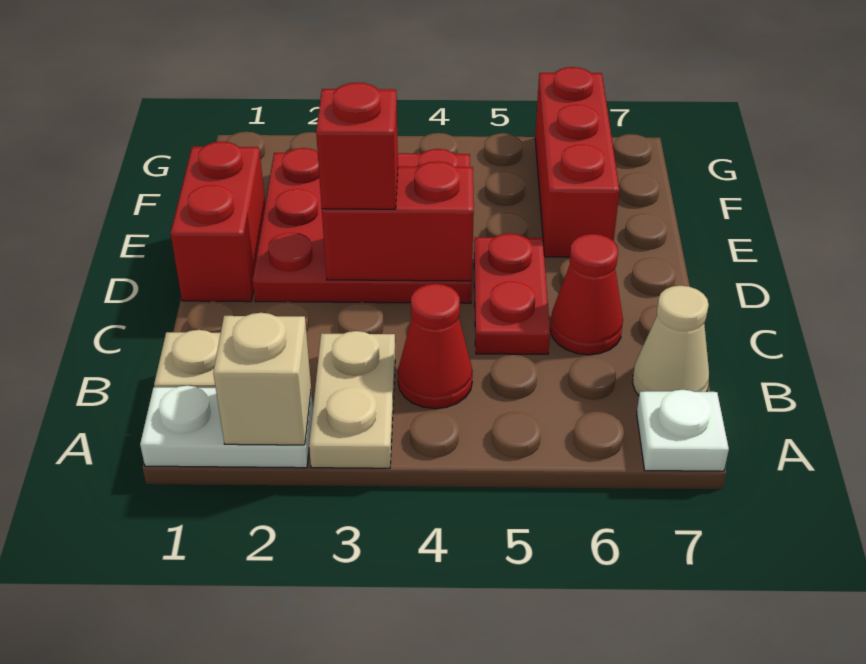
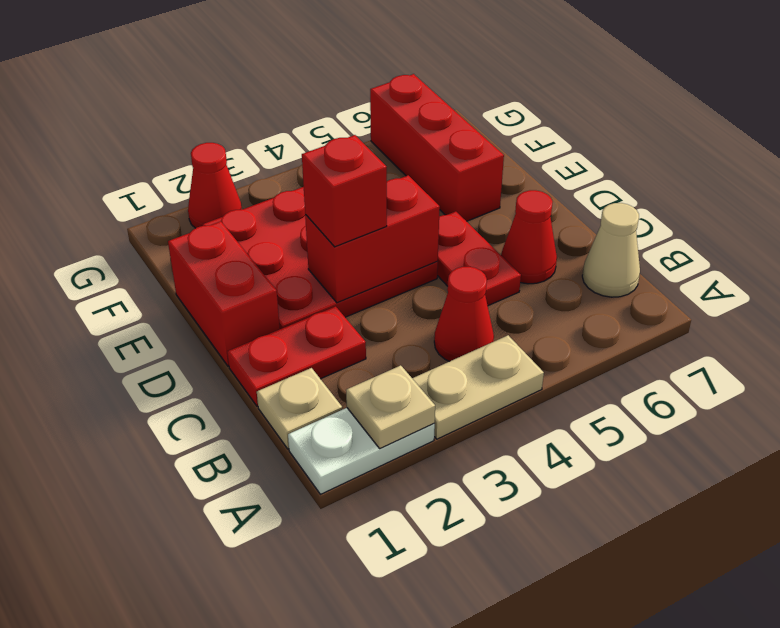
tan 1x1 brick [213,313,311,445] -> tan 1x1 plate [346,365,435,448]
tan 1x2 plate [309,331,395,468] -> tan 1x2 plate turned to [412,335,544,439]
white 1x1 plate [637,390,729,471] -> none
none -> red 1x2 plate [227,306,366,406]
none -> red 1x1 cone [188,143,242,228]

